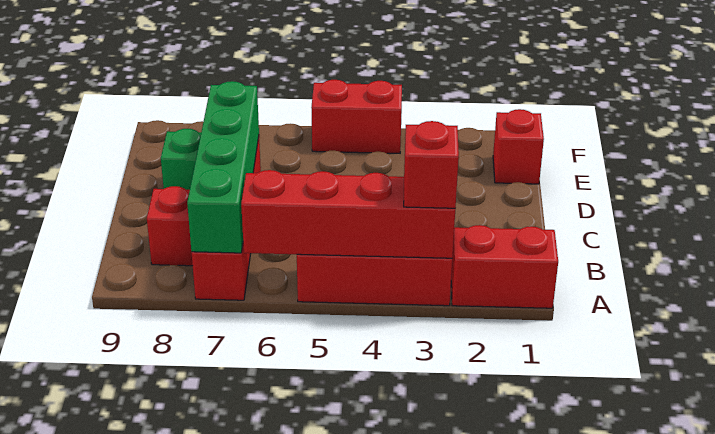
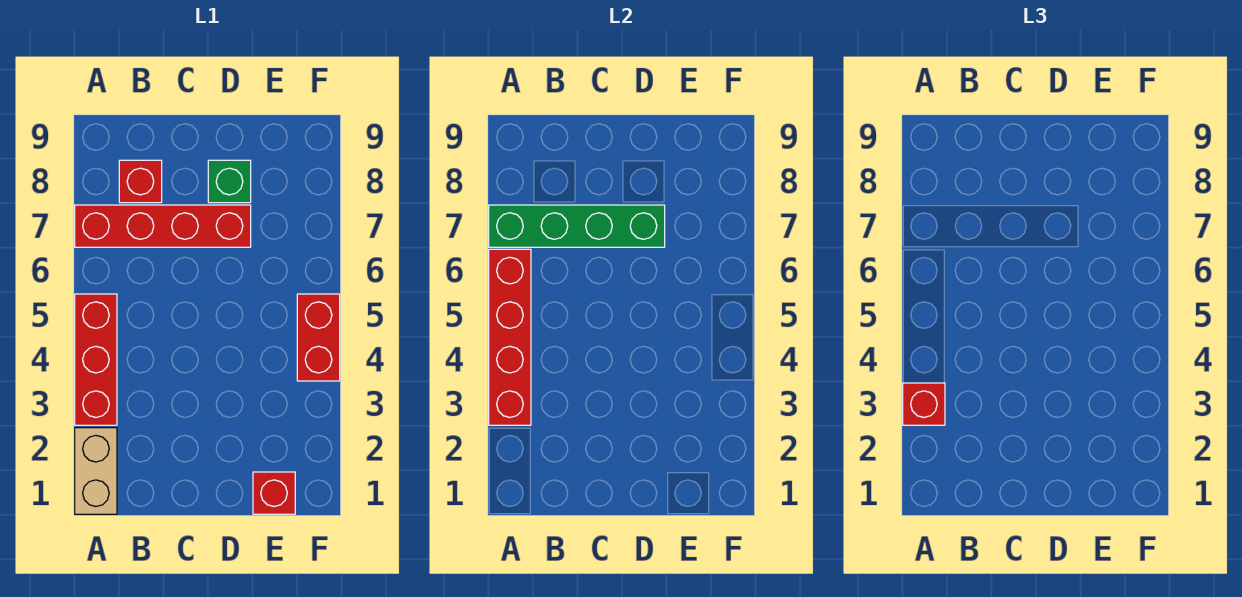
red 1x2 brick [451,225,558,308] -> tan 1x2 brick [75,428,117,514]

